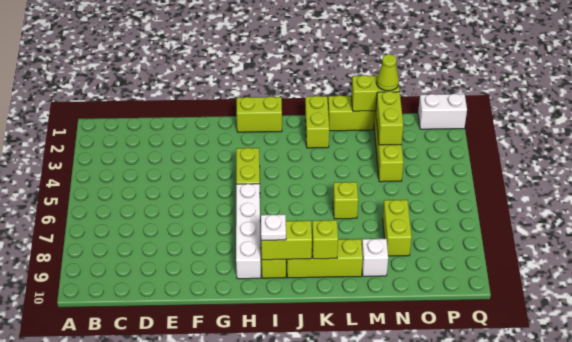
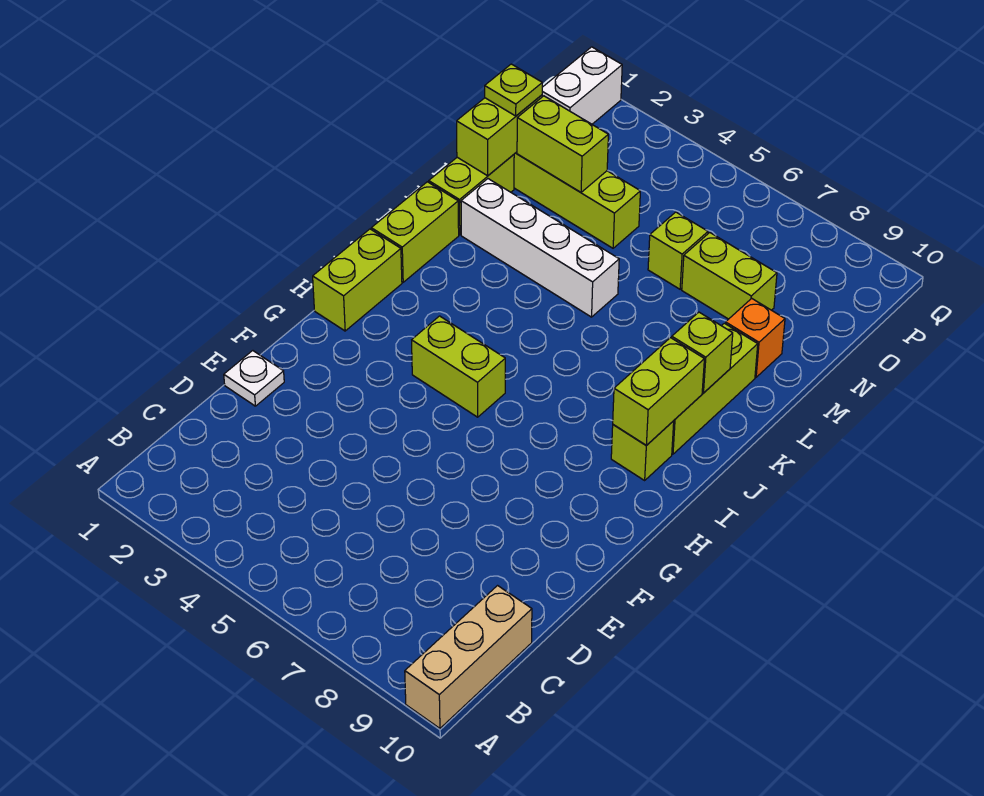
none -> tan 1x3 brick [405,586,532,728]
white 1x4 brick [236,184,261,279] -> white 1x4 brick moved to [461,179,619,317]
white 1x1 plate [261,214,286,240] -> white 1x1 plate moved to [224,351,284,406]
lime 1x2 brick [305,96,329,148] -> lime 1x2 brick turned to [371,182,459,282]
lime 1x1 brick [333,182,358,219] -> lime 1x1 brick moved to [648,212,708,289]
white 1x1 brick [362,239,388,276] -> orange 1x1 brick [725,298,785,377]
lime 1x1 cone [376,54,399,91] -> lime 1x1 plate [485,64,542,116]

